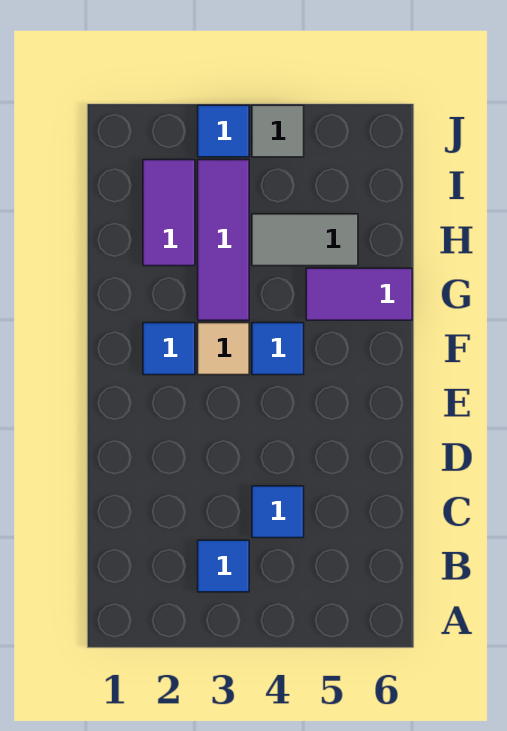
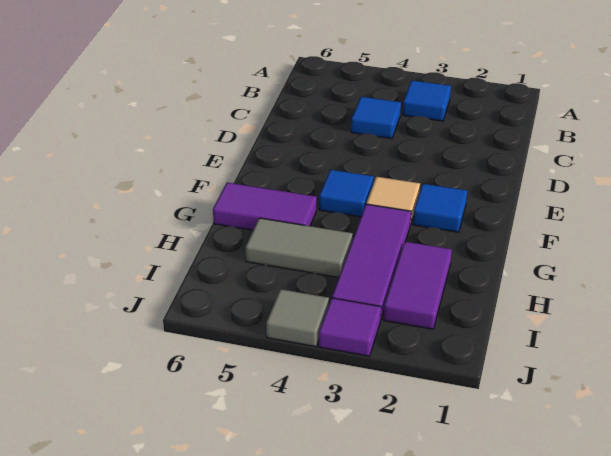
blue 1x1 tile [198,105,249,157] -> purple 1x1 tile [319,298,381,356]

